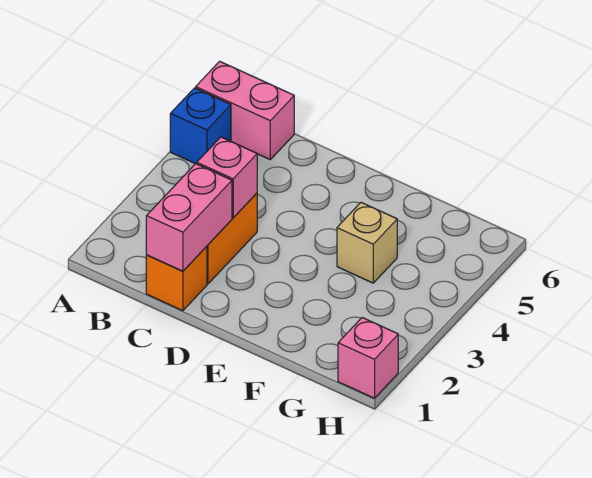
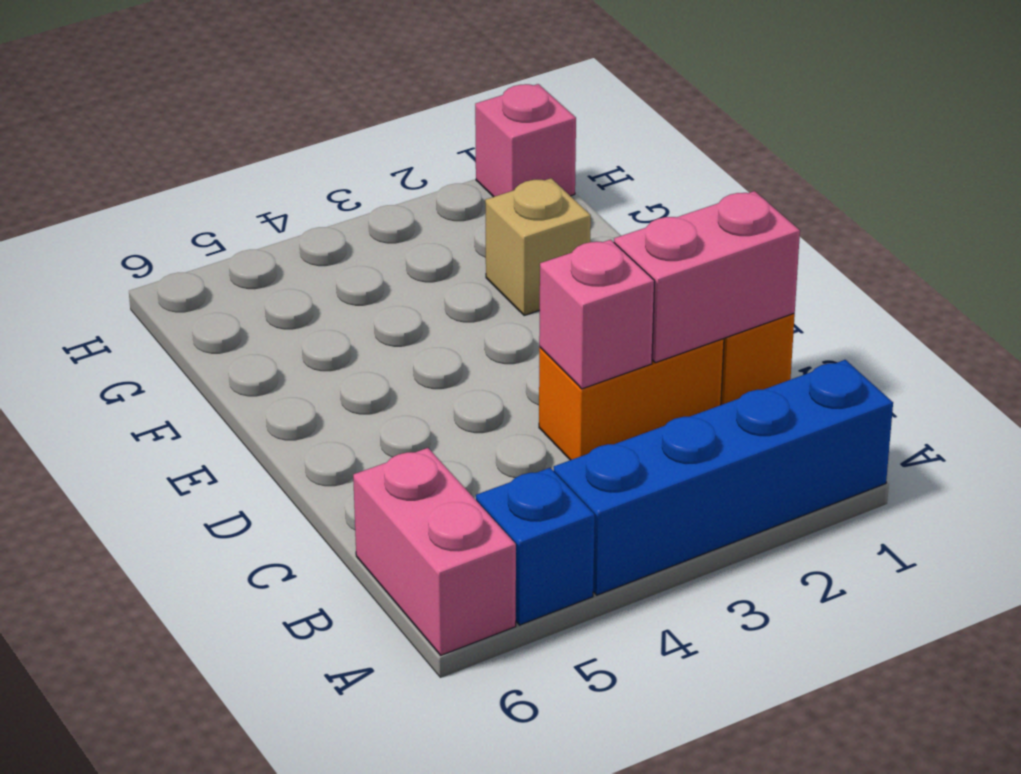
none -> blue 1x4 brick [554,360,893,595]
tan 1x1 brick [337,203,397,283] -> tan 1x1 brick moved to [485,178,591,316]

